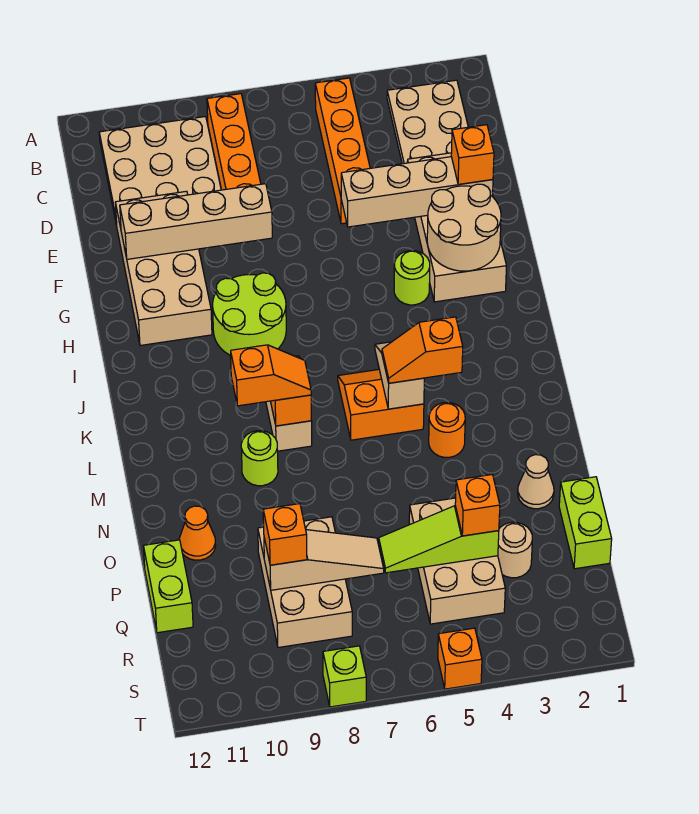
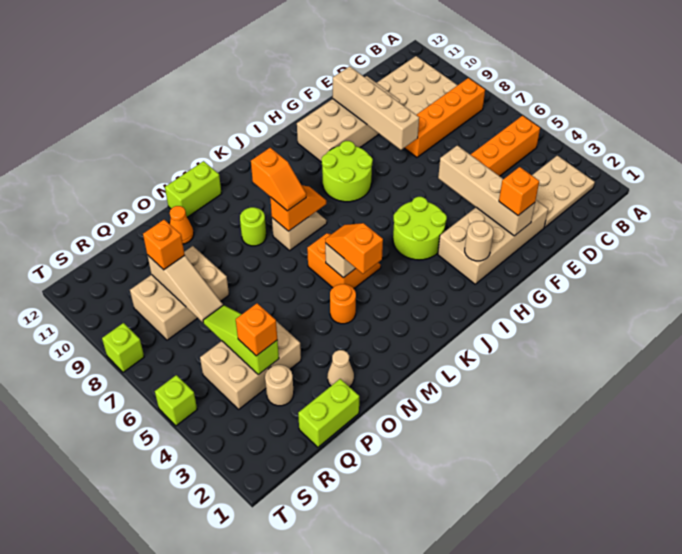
tan 2x2 round brick [427,184,501,271] -> tan 1x1 round brick [465,221,493,261]
lime 1x1 round brick [394,251,430,305] -> lime 2x2 round brick [393,197,447,260]
lime 1x2 brick [144,540,193,633] -> lime 1x2 brick moved to [165,161,222,217]
orange 1x1 brick [438,628,482,689] -> lime 1x1 brick [155,375,197,426]

